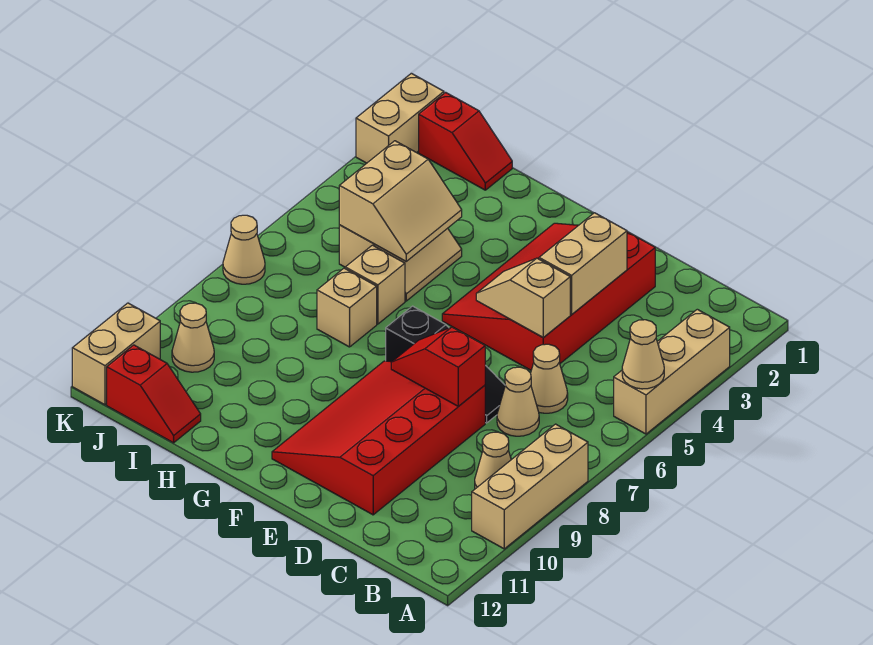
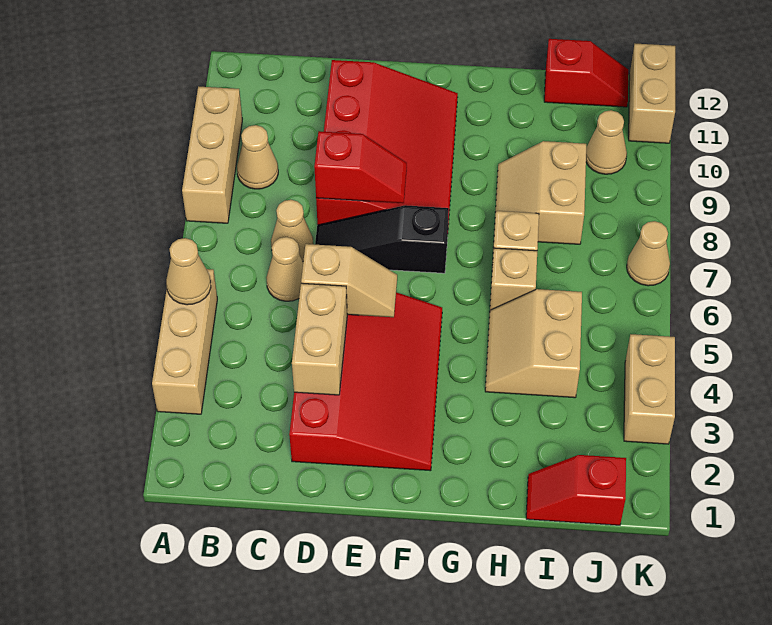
tan 2x2 slope [339,141,462,261] -> tan 2x2 slope moved to [495,141,586,244]
red 1x2 slope [107,345,201,443] -> red 1x2 slope turned to [544,39,628,107]
tan 1x2 brick [356,73,444,163] -> tan 1x2 brick moved to [624,334,675,444]

